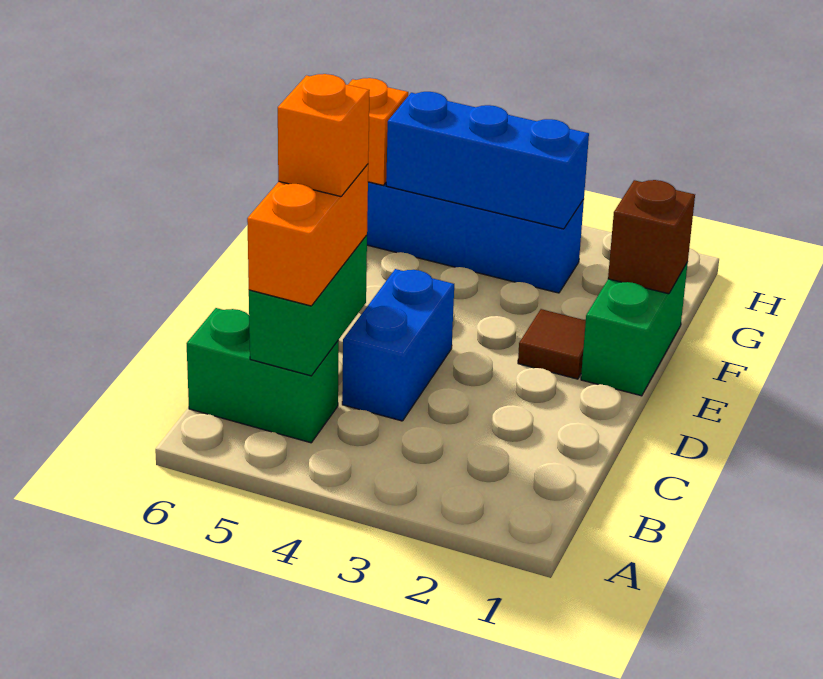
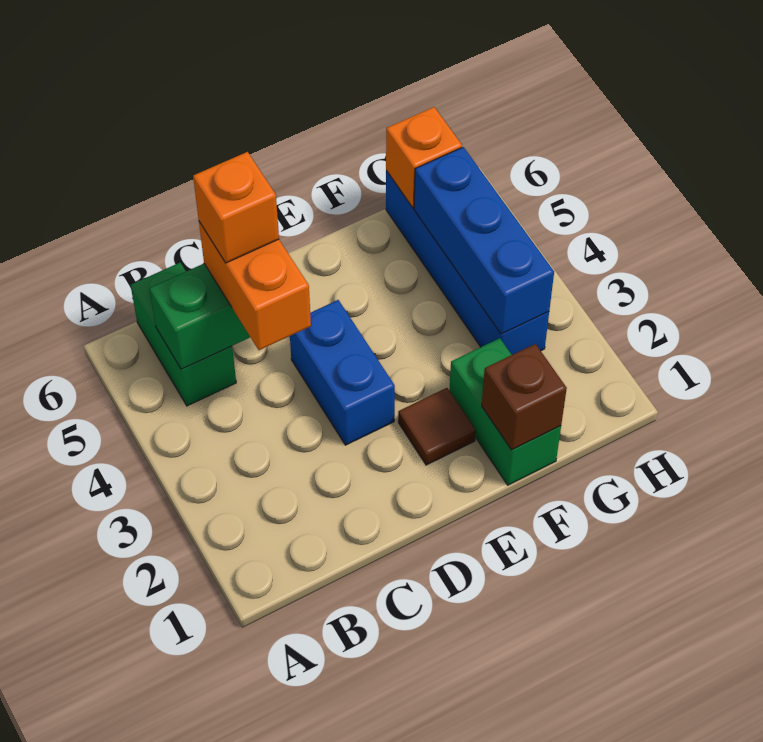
orange 1x2 brick [247,164,368,306] -> orange 1x2 brick turned to [199,222,311,350]
blue 1x2 brick [342,269,454,421] -> blue 1x2 brick turned to [290,300,395,445]
green 1x2 brick [581,262,688,396] -> green 1x2 brick turned to [449,338,561,485]

